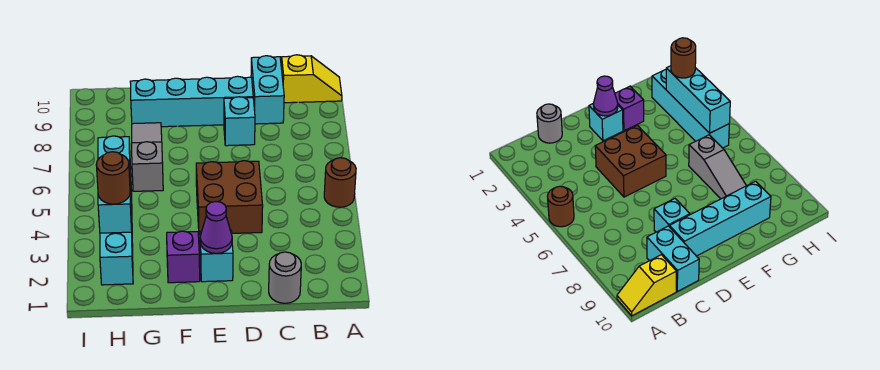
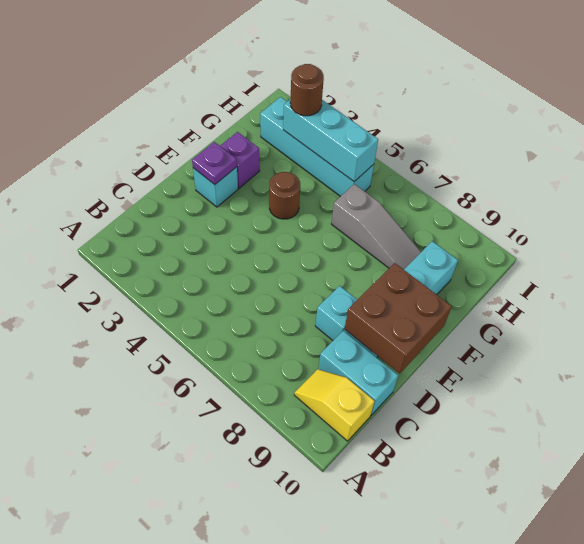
brown 1x1 round brick [324,158,356,207] -> brown 1x1 round brick moved to [269,172,300,219]
yellow 1x2 slope [281,55,342,103] -> yellow 1x2 slope turned to [294,369,374,441]
grey 1x1 round brick [269,252,301,303] -> none
brown 2x2 brick [196,161,263,234] -> brown 2x2 brick moved to [345,263,452,374]
purple 1x1 cone [200,202,232,253] -> purple 1x1 plate [192,142,237,185]

